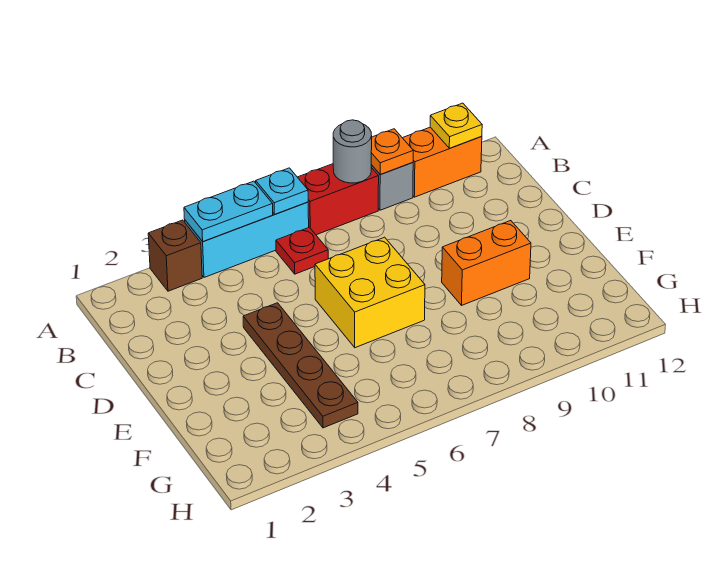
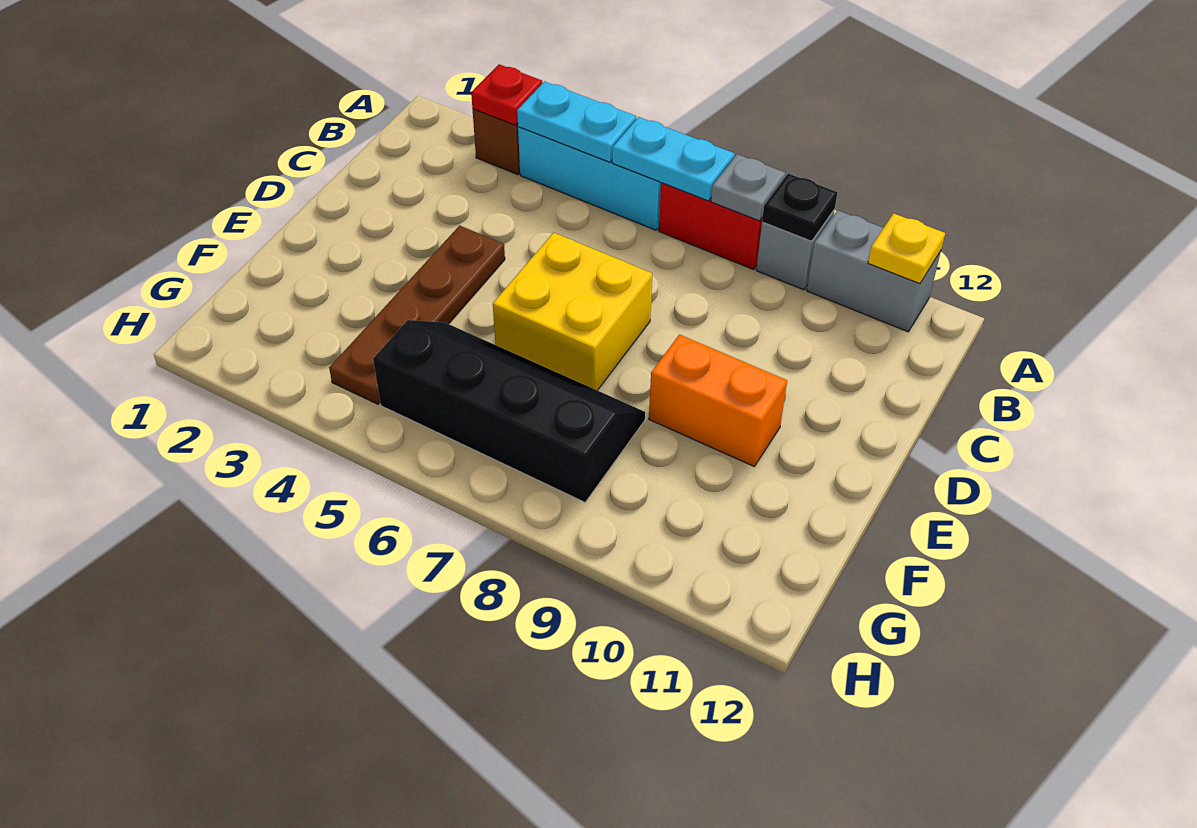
cyan 1x1 plate [256,168,308,214] -> cyan 1x2 plate [612,117,735,201]
grey 1x1 round brick [333,120,372,183] -> grey 1x1 plate [711,154,785,221]
orange 1x1 plate [371,129,413,175] -> black 1x1 plate [762,174,837,241]
orange 1x2 brick [403,127,482,197] -> grey 1x2 brick [807,210,941,332]
red 1x1 plate [276,227,328,274] -> red 1x1 plate moved to [471,64,542,125]
none -> black 2x4 slope [373,320,645,502]

